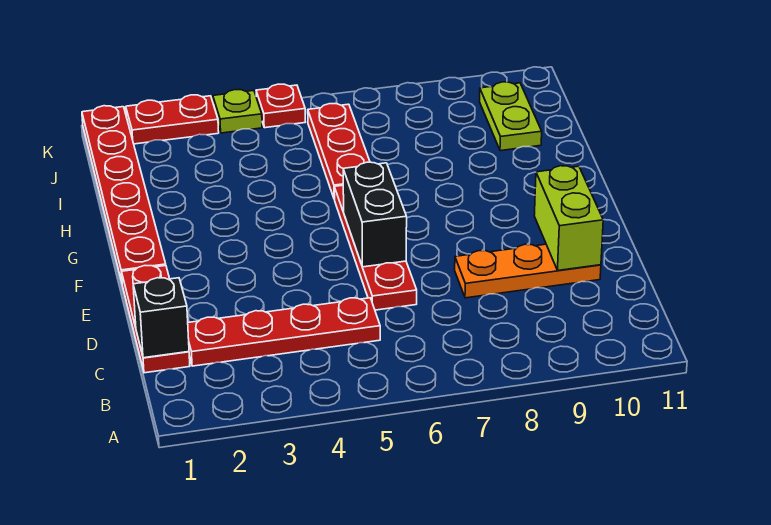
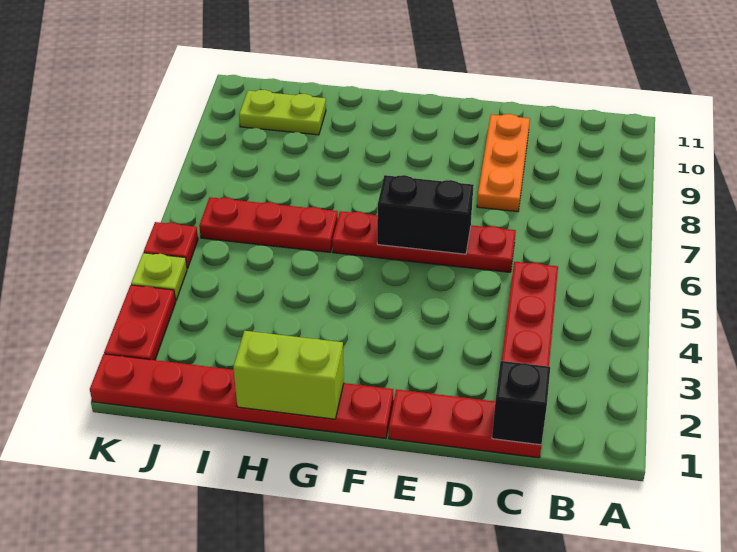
lime 1x2 brick [534,166,603,270] -> lime 1x2 brick moved to [233,331,344,419]

